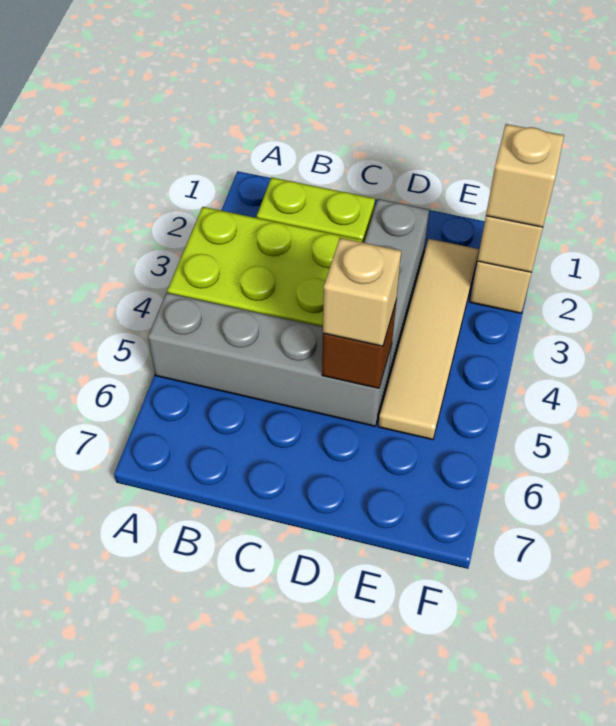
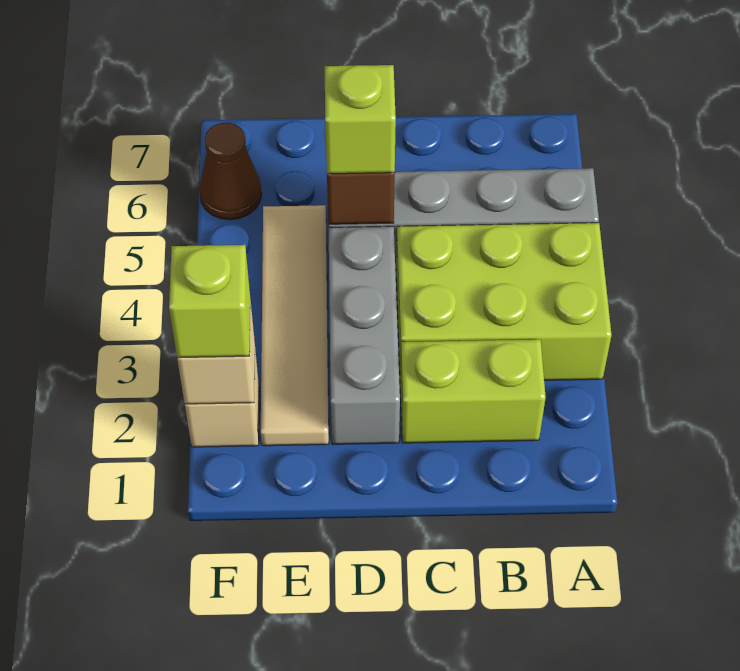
tan 1x1 brick [323,238,401,346] -> lime 1x1 brick [325,65,396,174]
tan 1x1 brick [486,124,564,227] -> lime 1x1 brick [169,245,250,358]
none -> brown 1x1 cone [199,123,262,220]

